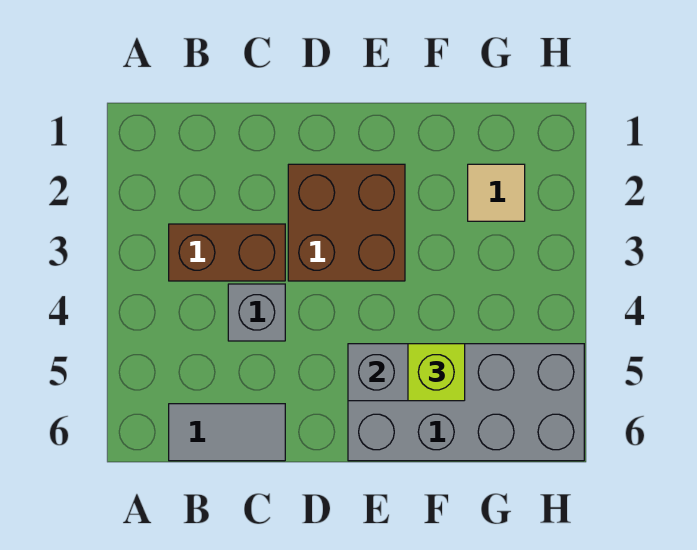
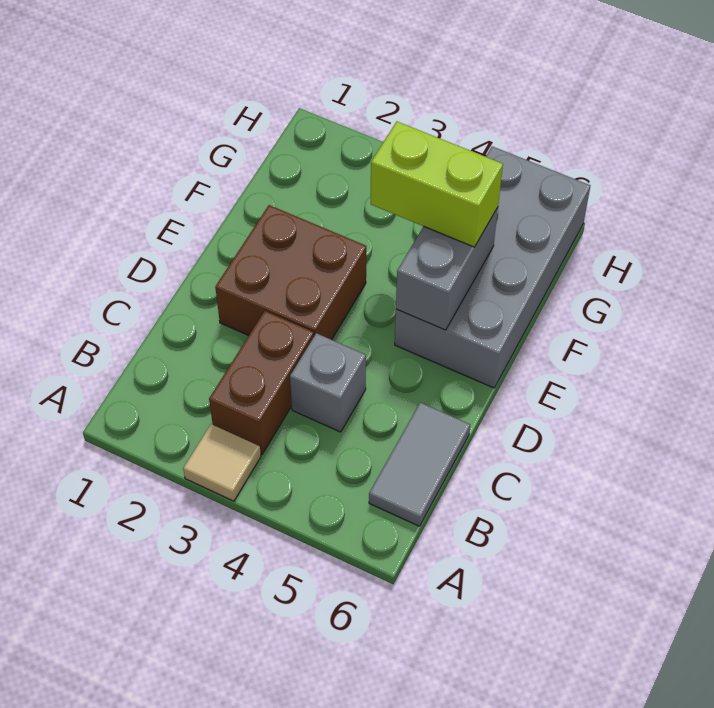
lime 1x1 brick [408,344,465,401] -> lime 1x2 brick [371,122,503,247]
tan 1x1 tile [468,164,525,221] -> tan 1x1 tile moved to [183,424,261,501]

